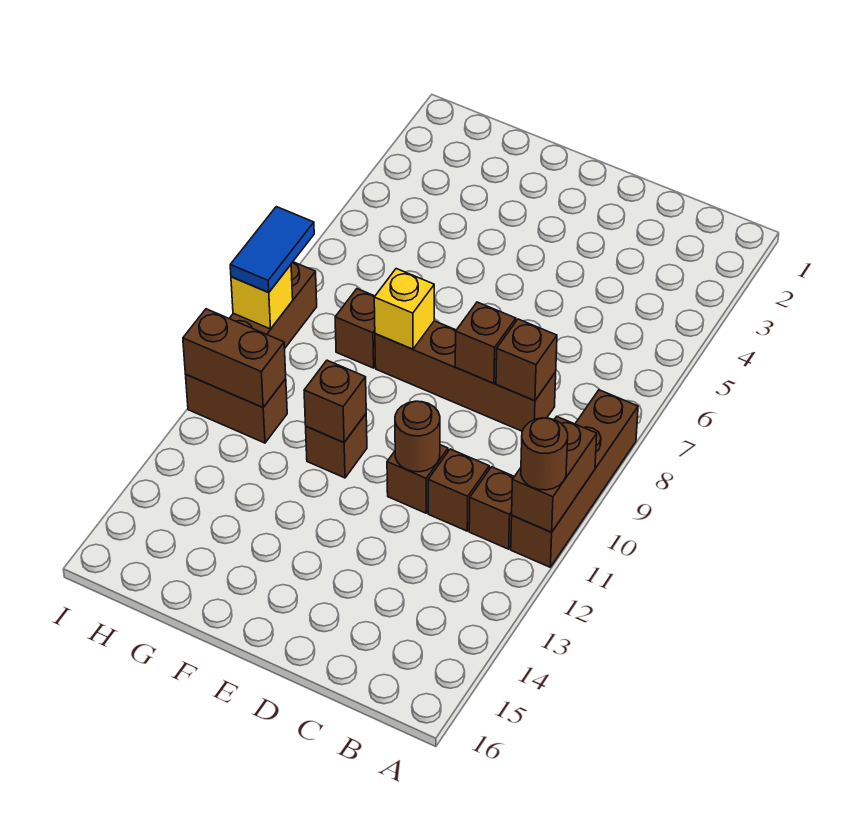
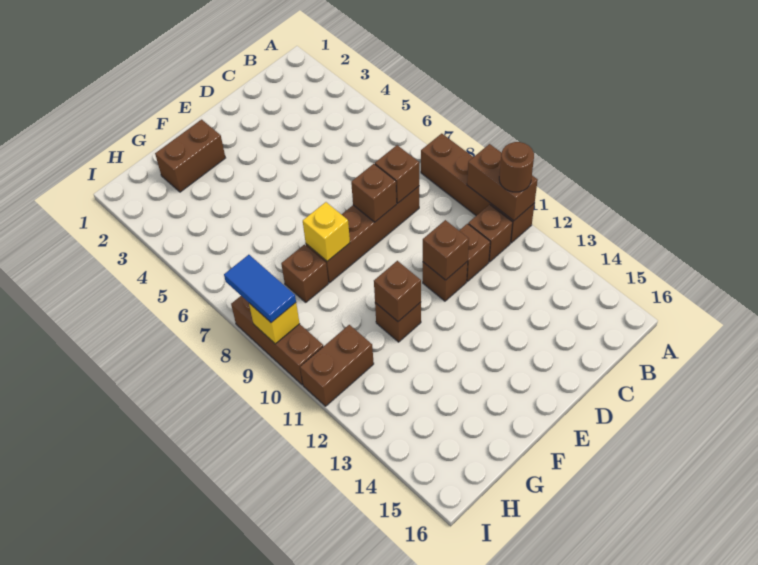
brown 1x1 round brick [395,401,440,472] -> brown 1x1 brick [423,220,469,280]
brown 1x2 brick [183,309,286,407] -> brown 1x2 brick moved to [155,120,225,192]

